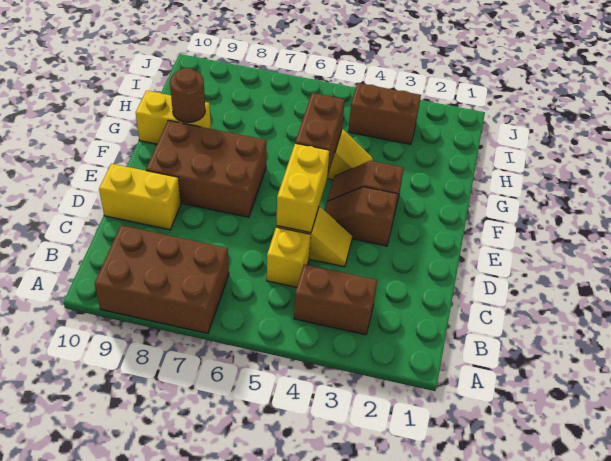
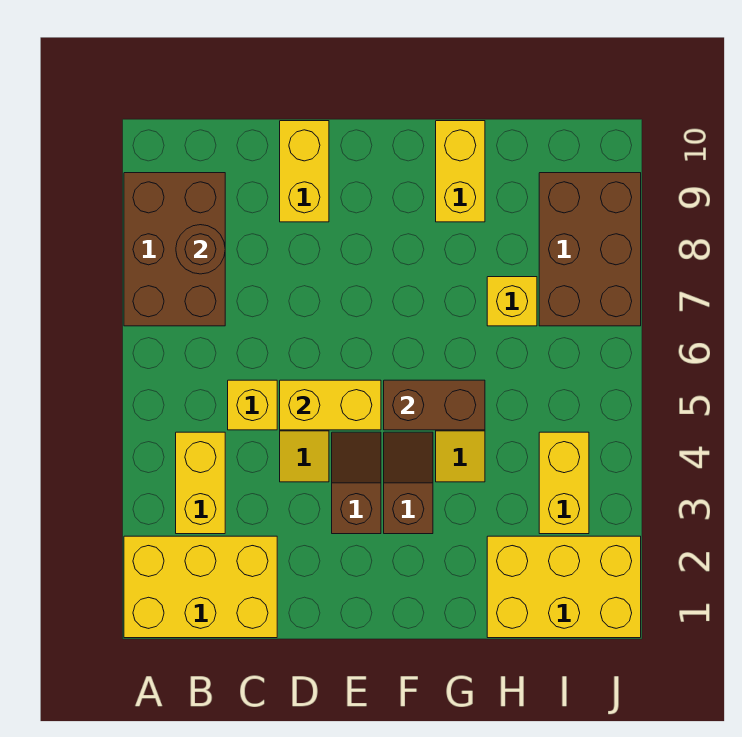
none -> yellow 2x3 brick [124,536,277,638]
brown 1x2 brick [294,264,377,335] -> yellow 1x2 brick [176,432,225,534]
brown 2x3 brick [146,120,267,217] -> brown 2x3 brick moved to [539,173,641,326]
brown 1x1 round brick [170,68,205,122] -> brown 1x1 round brick moved to [176,225,225,274]
none -> yellow 2x3 brick [487,536,641,638]
none -> yellow 1x1 brick [487,277,537,326]
brown 1x2 brick [348,83,421,144] -> yellow 1x2 brick [539,432,589,534]

